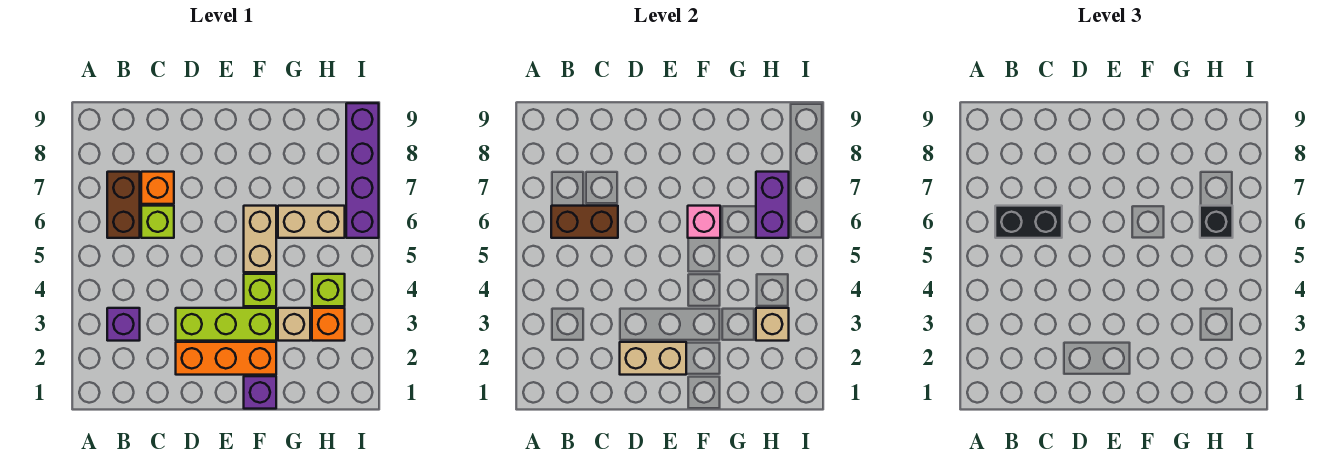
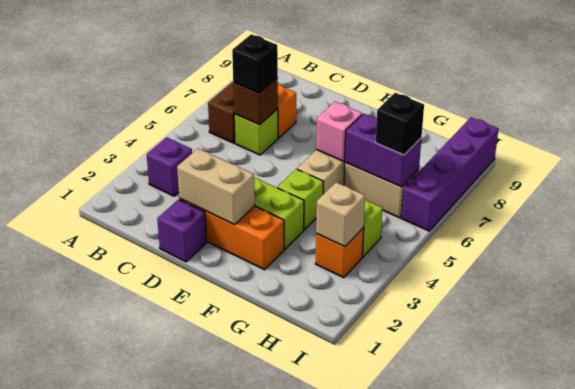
brown 1x2 brick [551,206,618,238] -> brown 1x1 brick [233,78,278,125]
black 1x2 brick [995,206,1062,238] -> black 1x1 brick [232,34,278,93]
purple 1x1 brick [244,376,276,409] -> purple 1x1 brick moved to [157,200,207,262]
tan 1x1 brick [278,308,310,341] -> none
purple 1x2 brick [756,172,789,238] -> purple 1x2 brick turned to [344,114,421,187]

